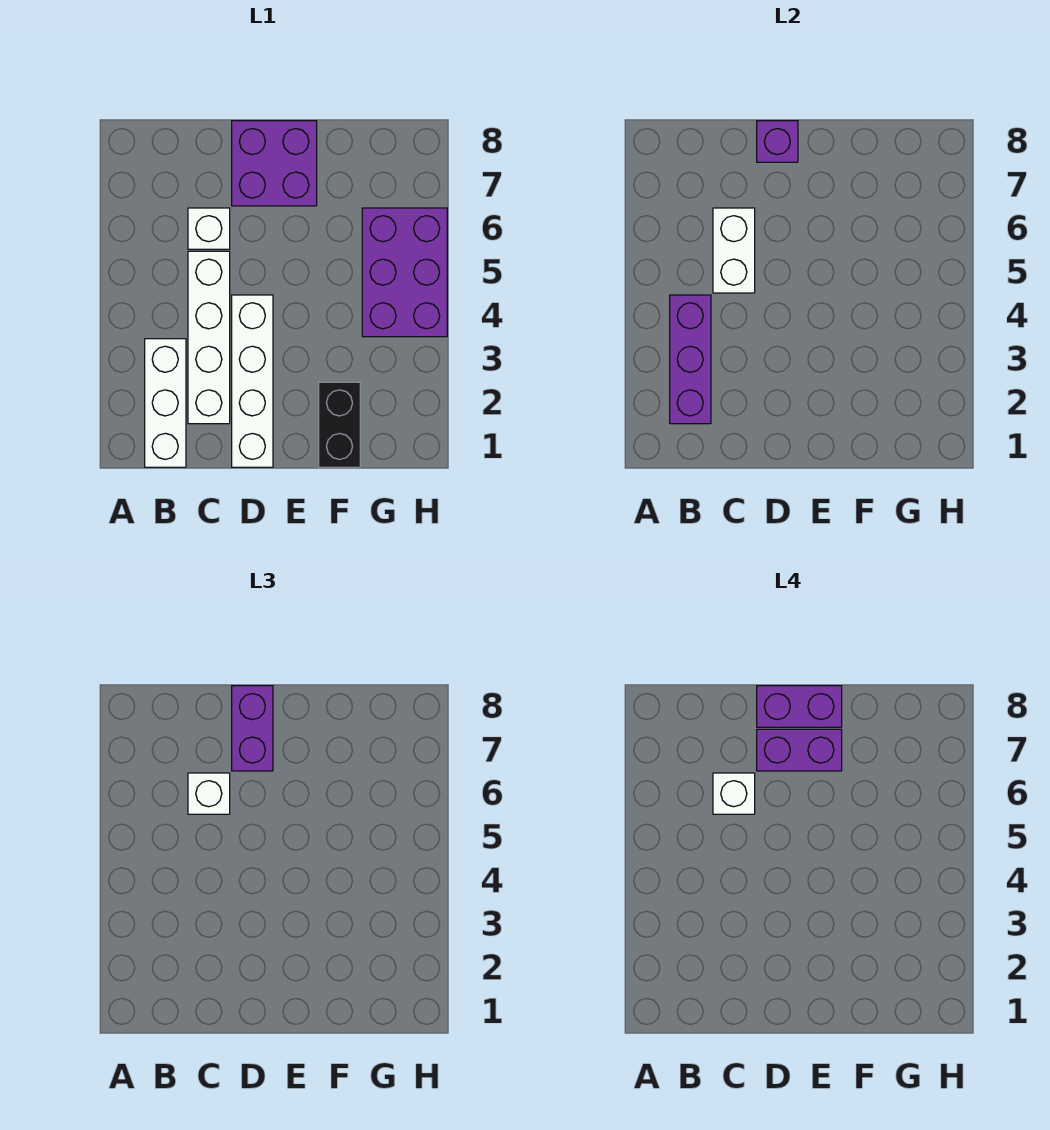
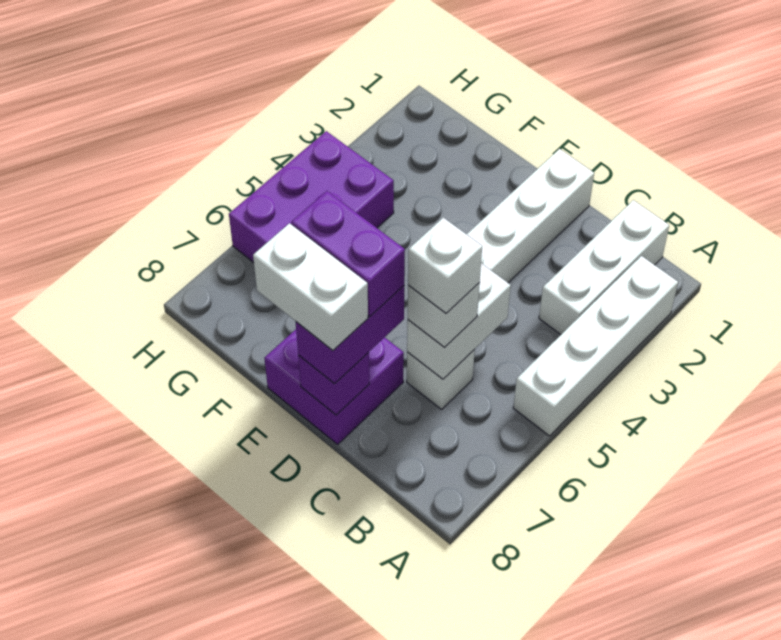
purple 1x3 brick [670,295,711,424] -> none
white 1x4 brick [188,251,230,424] -> white 1x4 brick moved to [513,256,678,436]
purple 1x2 brick [757,686,842,727] -> white 1x2 brick [253,223,368,350]
black 1x2 brick [319,382,360,467] -> none

